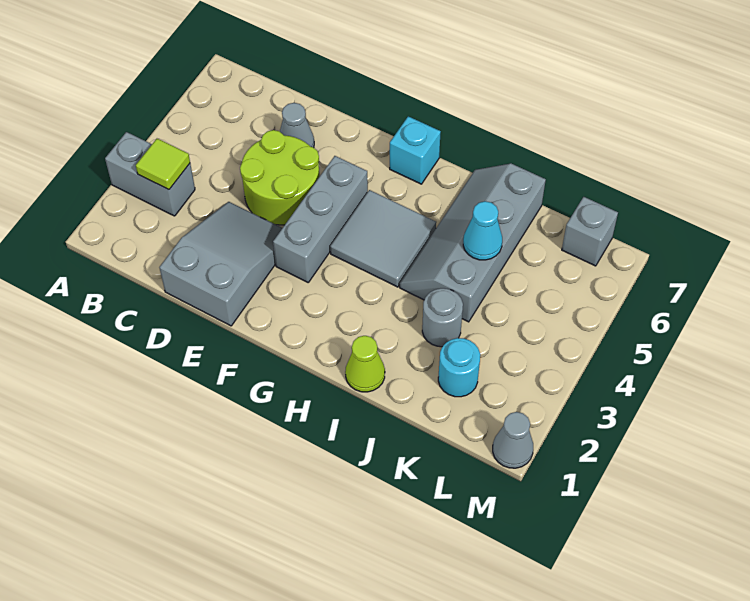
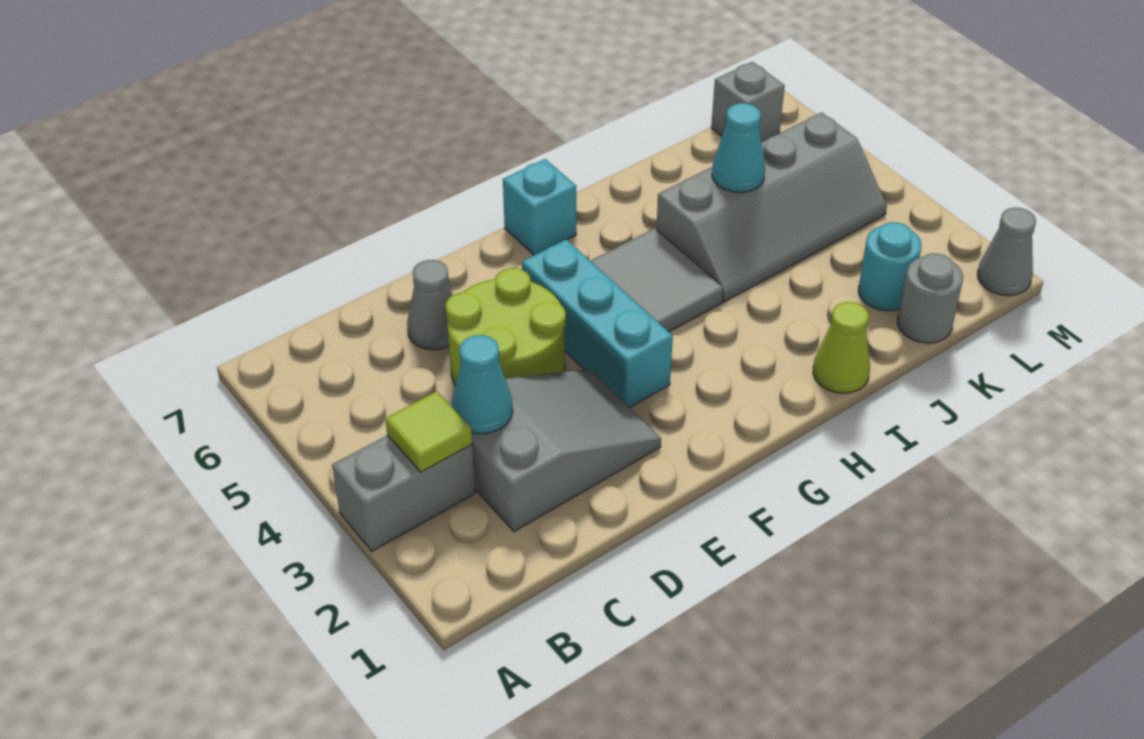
none -> cyan 1x1 cone [452,335,513,434]
grey 2x3 slope [159,202,282,326] -> grey 2x3 slope turned to [448,369,661,531]
grey 1x3 brick [273,156,368,282] -> cyan 1x3 brick [522,239,673,408]
grey 2x4 slope [400,163,546,322] -> grey 2x4 slope turned to [656,113,887,302]
grey 1x1 round brick [422,288,463,347] -> grey 1x1 round brick moved to [898,253,963,343]

